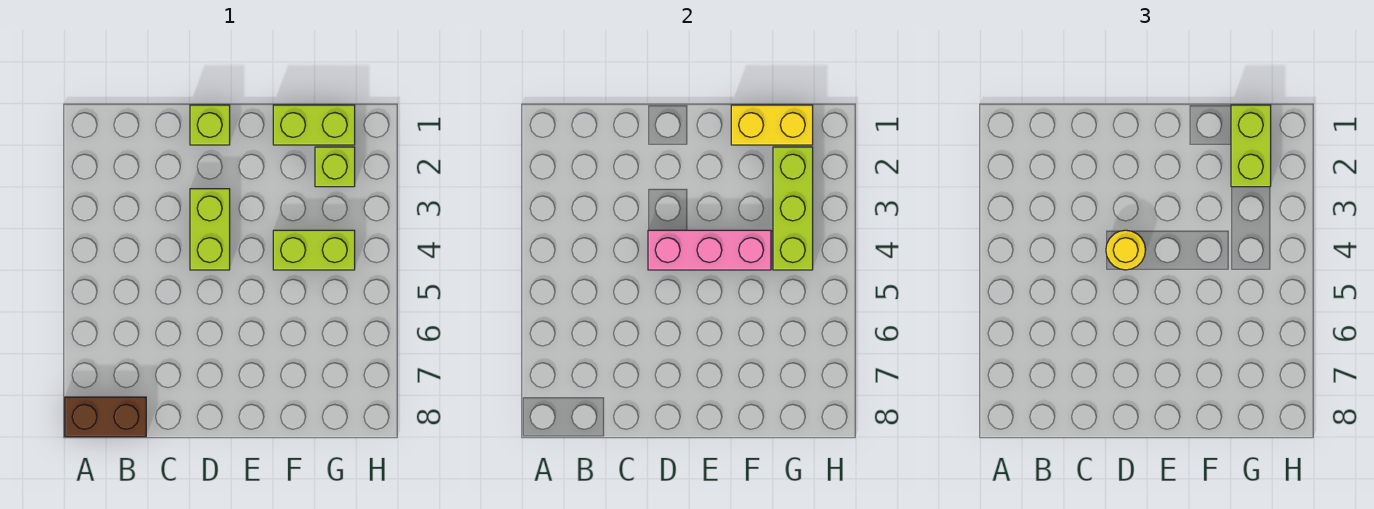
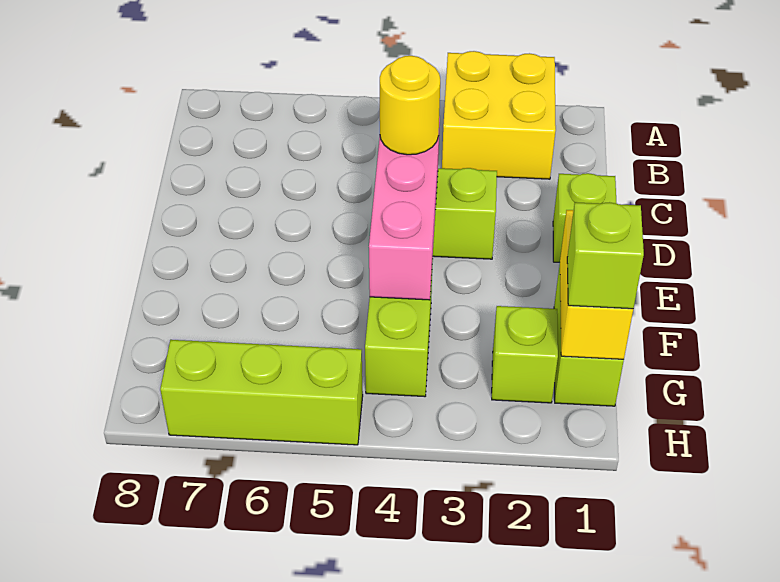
none -> yellow 2x2 brick [442,51,556,179]
brown 1x2 brick [65,397,146,437] -> none
lime 1x2 brick [1231,105,1271,187] -> lime 1x1 brick [567,202,644,309]
lime 1x3 brick [773,147,813,270] -> lime 1x3 brick moved to [160,340,363,445]

